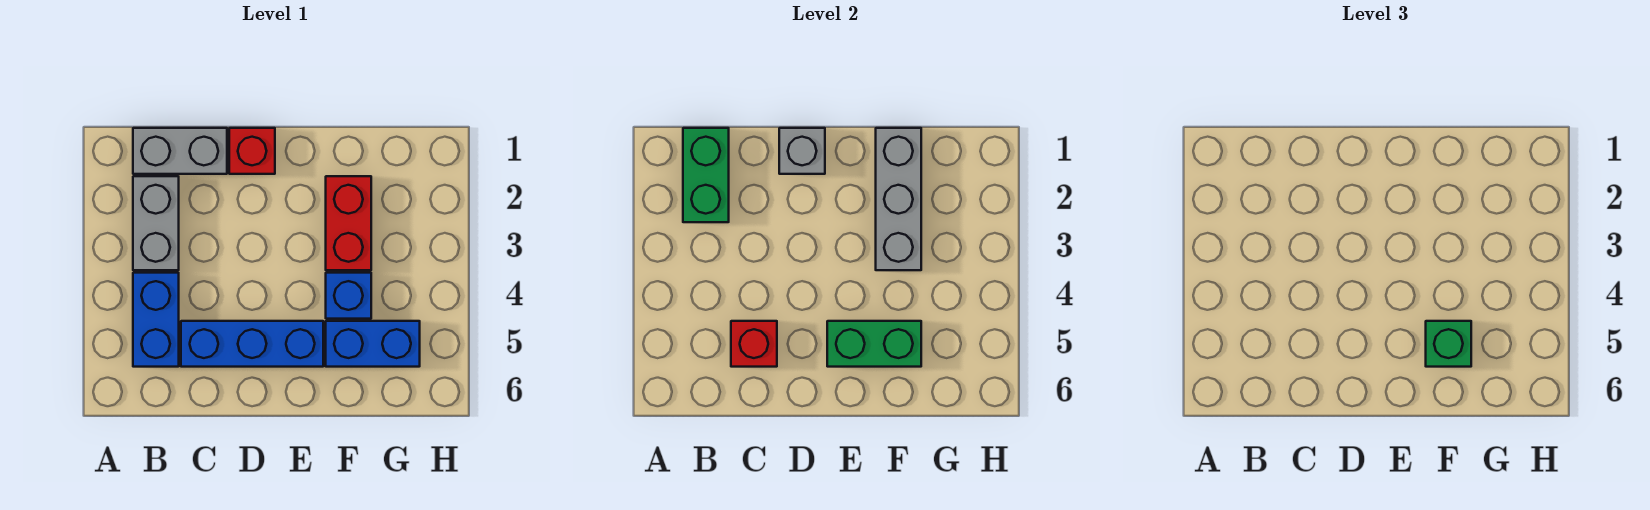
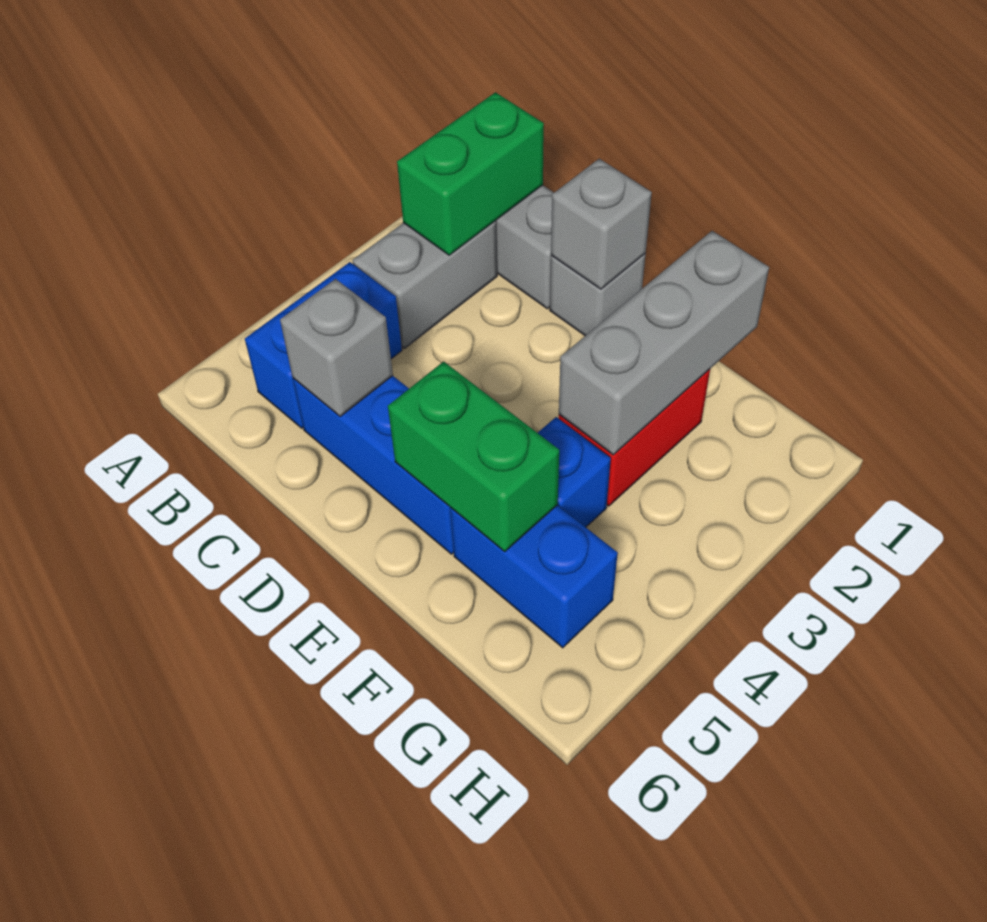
red 1x1 brick [731,321,777,367] -> grey 1x1 brick [280,279,393,417]
red 1x1 brick [229,128,275,174] -> grey 1x1 brick [550,254,645,336]
green 1x1 brick [1426,321,1471,367] -> none

